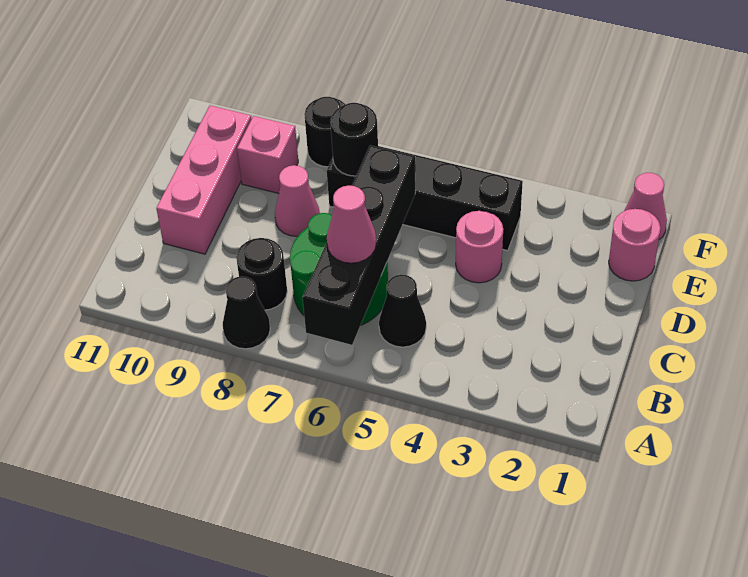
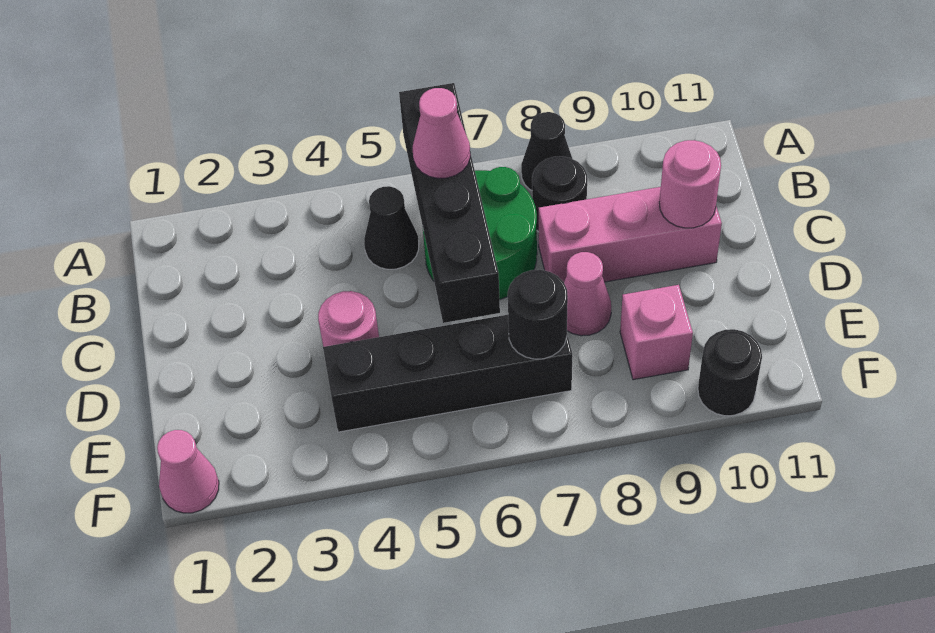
pink 1x3 brick [156,106,252,254] -> pink 1x3 brick turned to [539,187,722,282]
pink 1x1 round brick [609,209,660,281] -> pink 1x1 round brick moved to [659,140,721,228]
black 1x1 round brick [304,97,346,167] -> black 1x1 round brick moved to [698,329,762,416]

